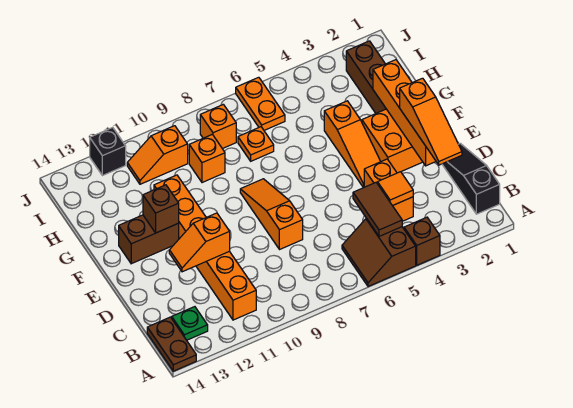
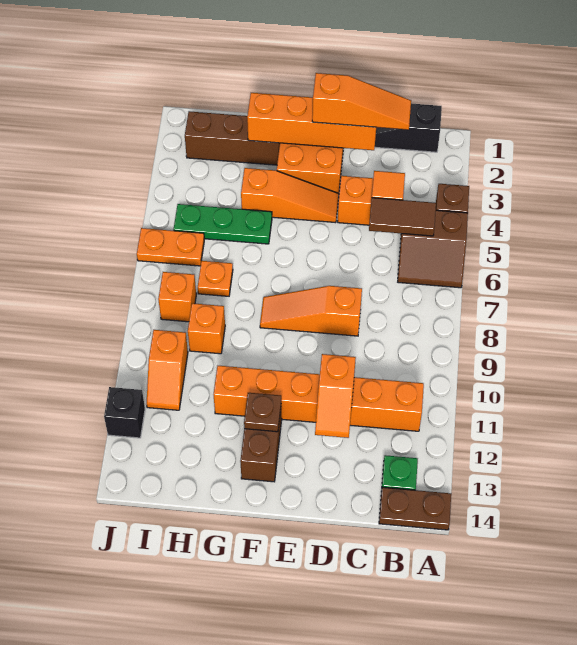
brown 1x1 brick [143,185,179,233] -> brown 1x1 plate [244,393,281,432]
none -> green 1x3 plate [173,204,272,244]

